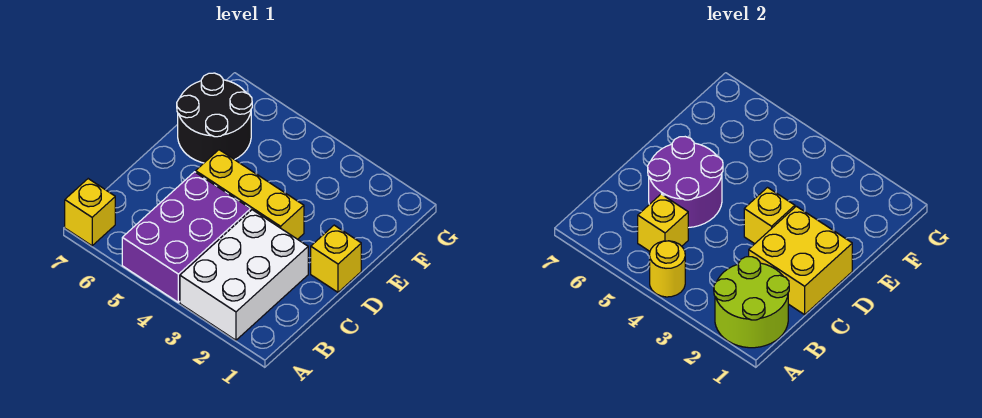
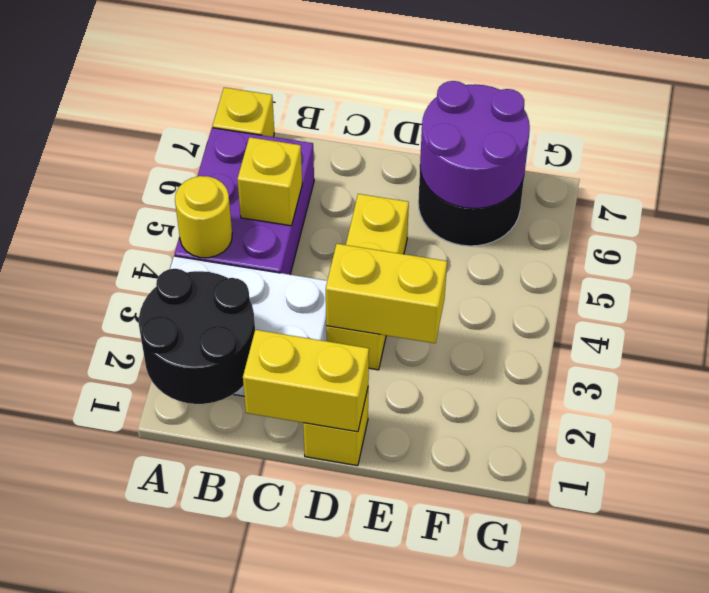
lime 2x2 round brick [714,257,789,348] -> black 2x2 round brick [139,269,255,404]
purple 2x3 brick [122,172,251,302] -> purple 2x3 brick turned to [175,128,314,275]
yellow 2x2 brick [749,206,852,315] -> yellow 1x2 brick [243,330,369,432]
purple 2x2 round brick [648,137,723,228] -> purple 2x2 round brick moved to [420,81,530,208]
yellow 1x1 brick [744,188,795,244] -> yellow 1x2 brick [326,244,447,343]

